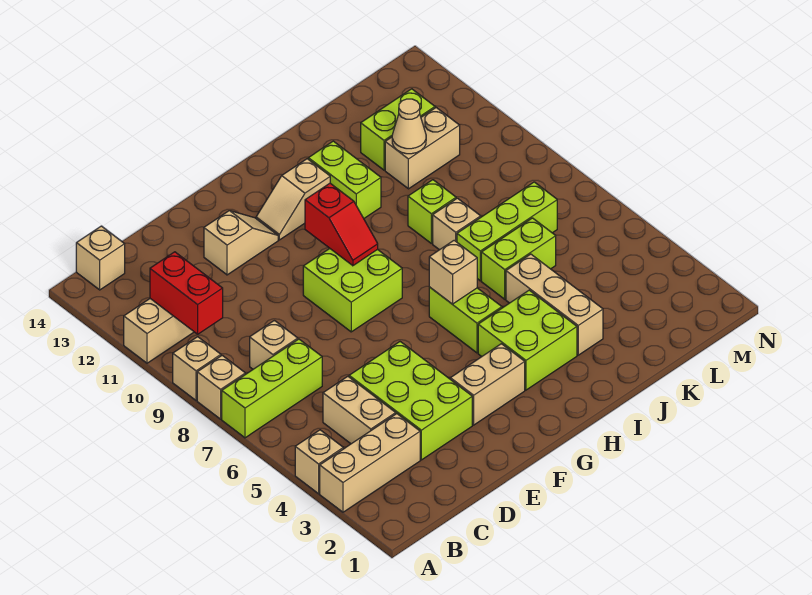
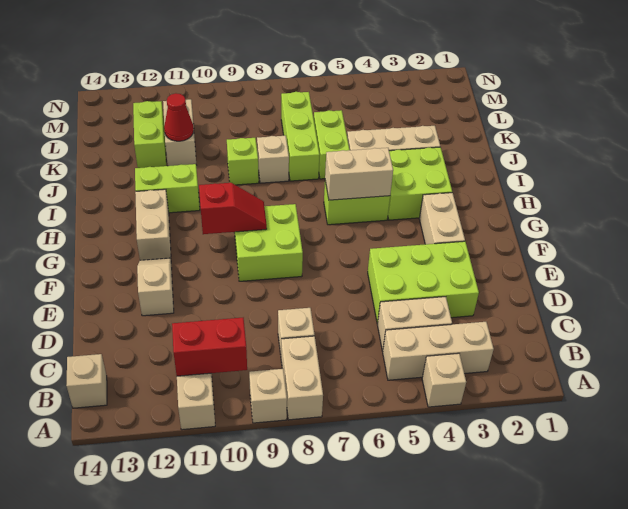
tan 1x3 brick [320,414,420,512] -> tan 1x3 brick turned to [383,322,494,380]
lime 1x3 brick [222,339,322,438] -> none
tan 1x1 brick [197,355,245,419] -> tan 1x2 brick [281,336,323,420]
tan 1x2 slope [256,159,330,240] -> tan 1x2 brick [135,189,171,260]
tan 1x1 brick [429,240,477,304] -> tan 1x2 brick [325,148,393,200]
tan 1x1 cone [392,99,426,154] -> red 1x1 cone [164,93,194,141]

